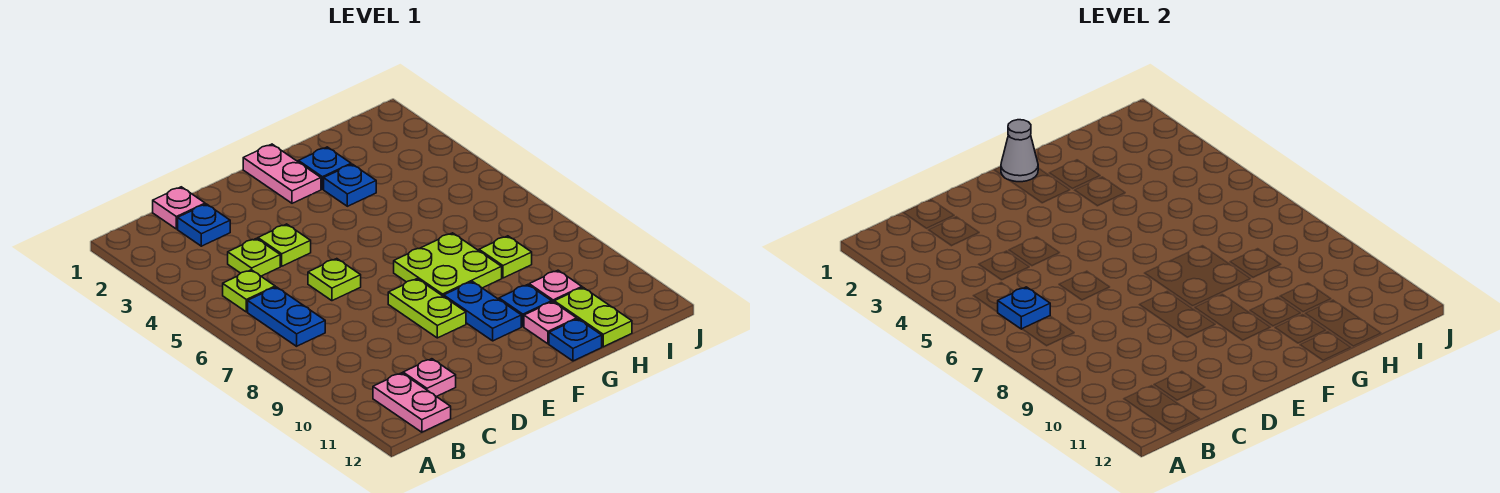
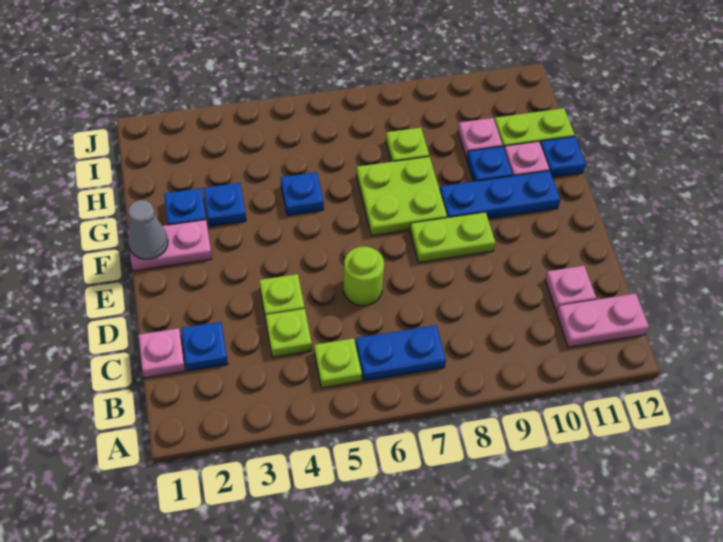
blue 1x1 plate [998,287,1050,329] -> blue 1x1 plate moved to [281,172,324,215]
lime 1x1 plate [308,259,361,301] -> lime 1x1 round brick [344,247,384,306]
blue 1x2 plate [444,282,521,341] -> blue 1x3 plate [440,171,560,219]

